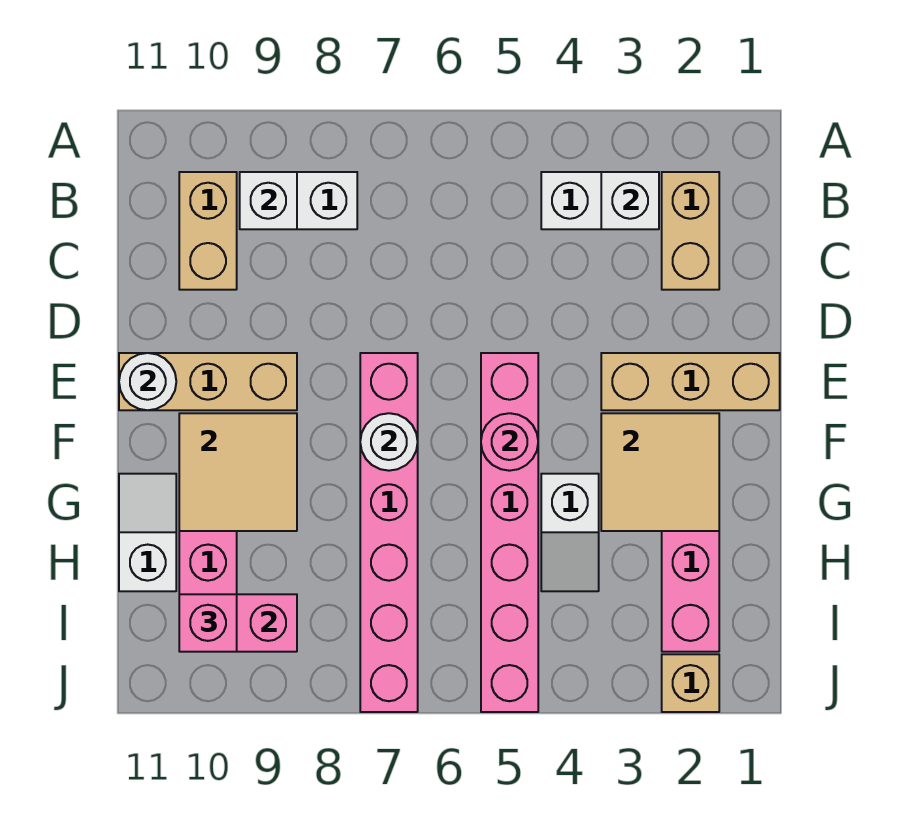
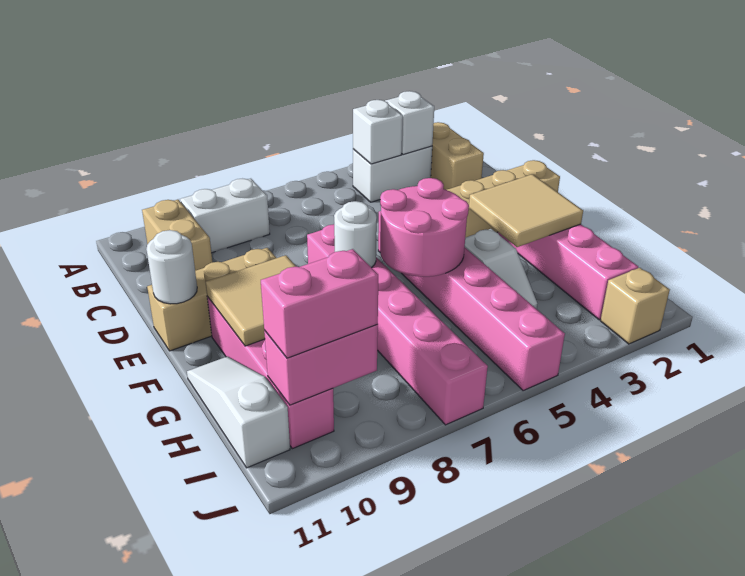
white 1x1 brick [240,172,297,229] -> white 1x1 brick moved to [353,100,403,164]
pink 1x1 round brick [481,413,538,471] -> pink 2x2 round brick [380,178,469,277]
white 1x2 slope [119,474,176,591] -> white 1x3 slope [187,356,290,468]
pink 1x1 brick [179,594,237,652] -> pink 1x2 brick [261,249,378,358]

